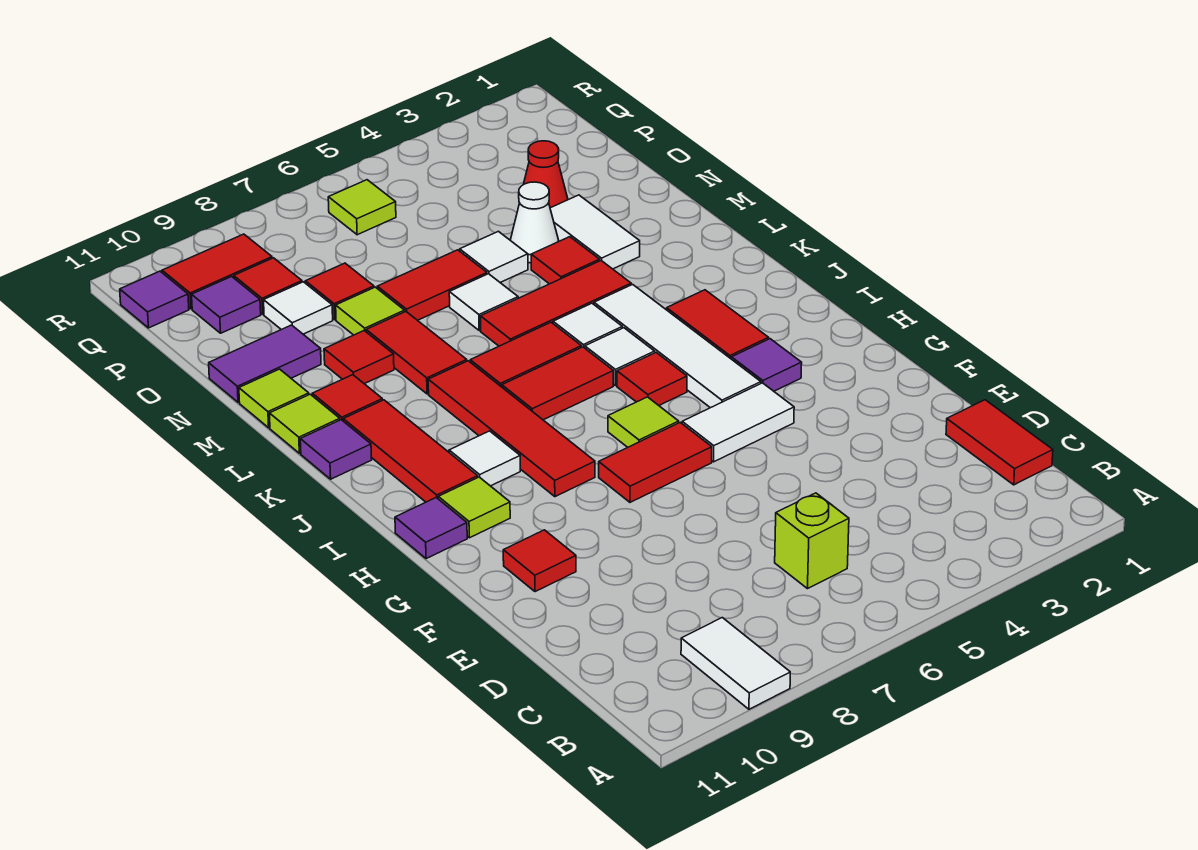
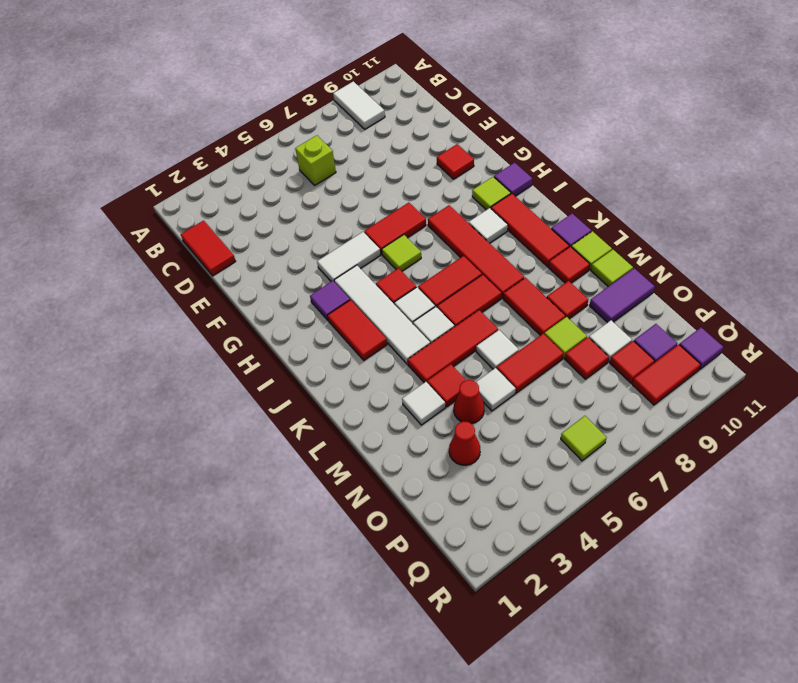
white 1x2 tile [550,195,640,269] -> white 1x1 tile [402,382,445,425]
white 1x1 cone [510,182,559,263] -> red 1x1 cone [454,380,484,424]

